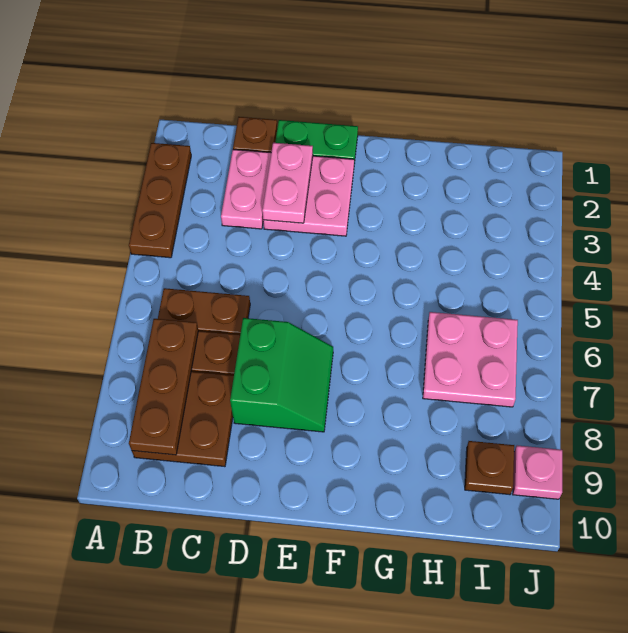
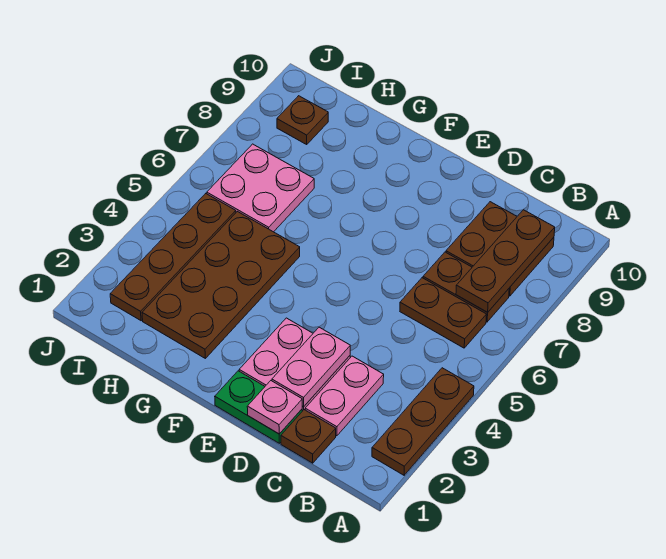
green 2x2 slope [230,318,333,432] -> none
none -> brown 2x4 plate [142,211,300,358]
none -> brown 1x4 plate [110,194,236,321]
pink 1x1 plate [513,445,562,499] -> pink 1x1 plate moved to [247,381,303,434]

